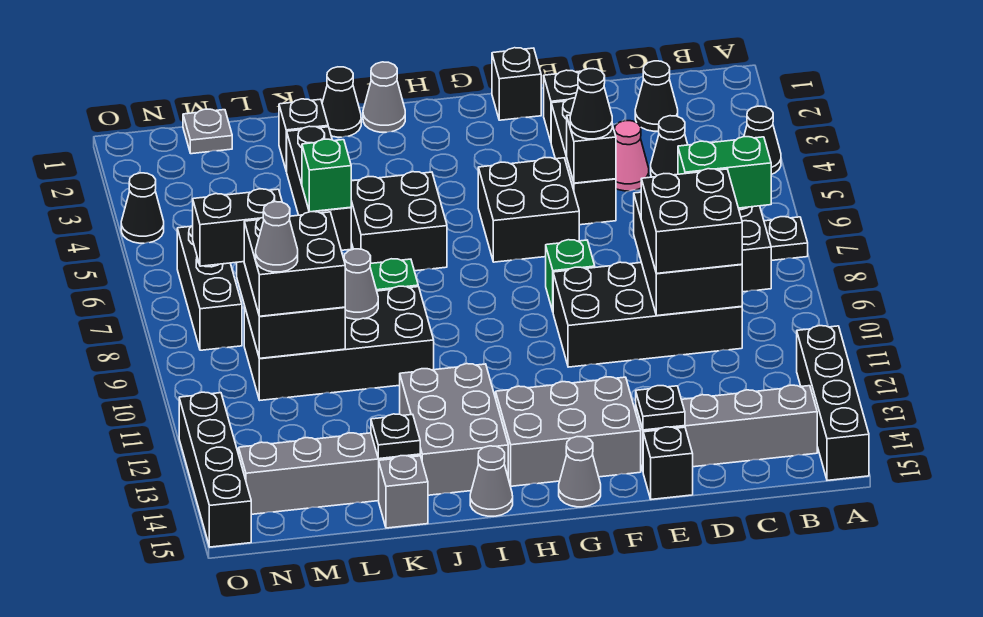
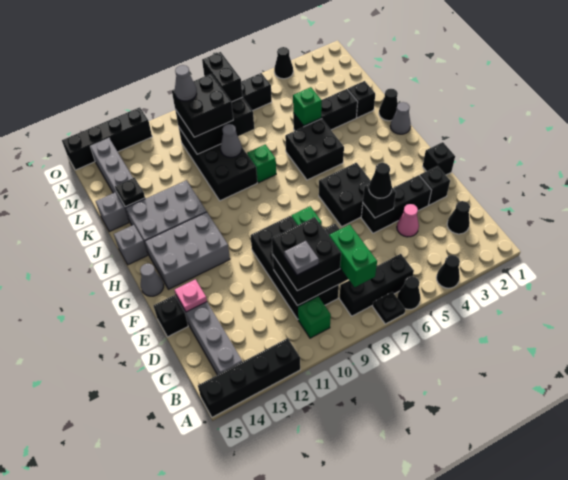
none -> green 1x1 brick [298,297,331,338]
black 1x1 cone [651,116,688,177] -> black 1x1 cone moved to [397,276,420,309]
black 1x1 plate [636,386,685,430] -> pink 1x1 plate [175,279,207,312]
grey 2x3 brick [496,377,641,486] -> grey 2x3 brick turned to [145,212,230,289]
grey 1x1 cone [470,446,513,516] -> grey 1x1 brick [114,225,147,265]
grey 1x1 plate [183,109,232,154] -> grey 1x1 plate moved to [284,241,319,275]

